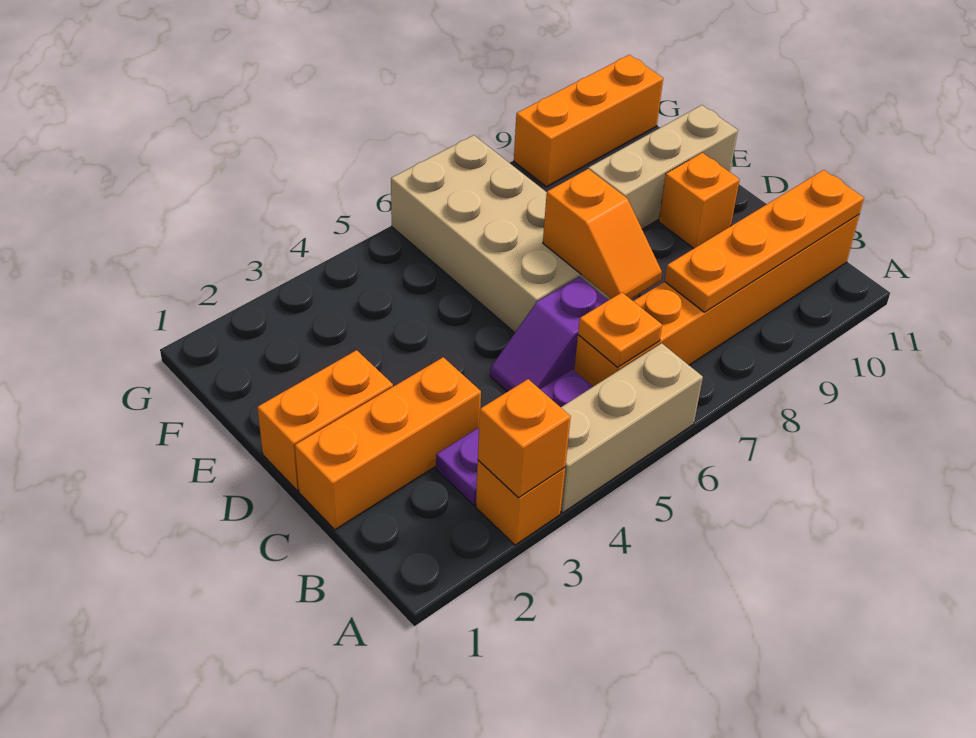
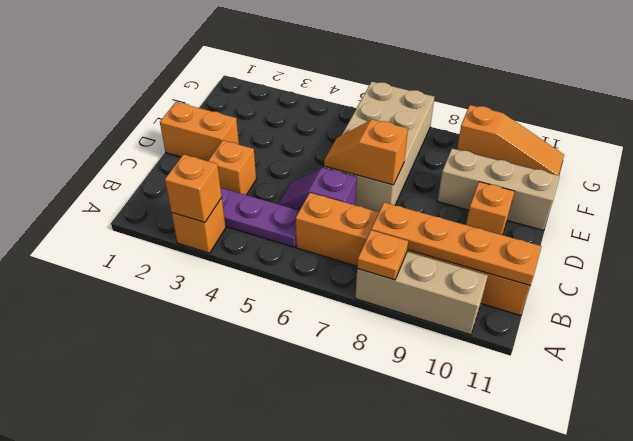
tan 1x3 brick [561,343,703,513] -> tan 1x3 brick moved to [355,252,488,335]
orange 1x1 plate [578,293,662,368] -> orange 1x1 plate moved to [357,230,408,280]
orange 1x3 brick [295,357,481,530] -> orange 1x1 brick [208,140,256,195]
orange 1x2 slope [543,169,662,299] -> orange 1x2 slope turned to [324,119,408,185]
orange 1x3 brick [514,55,663,187] -> orange 1x3 slope [457,105,564,176]

